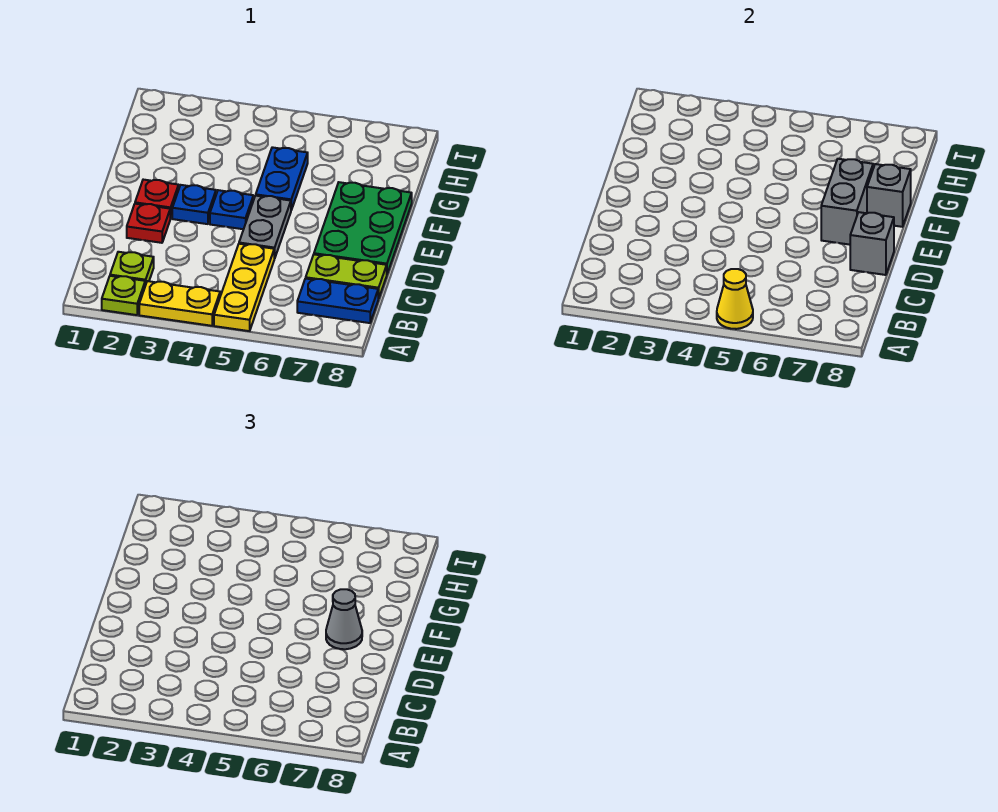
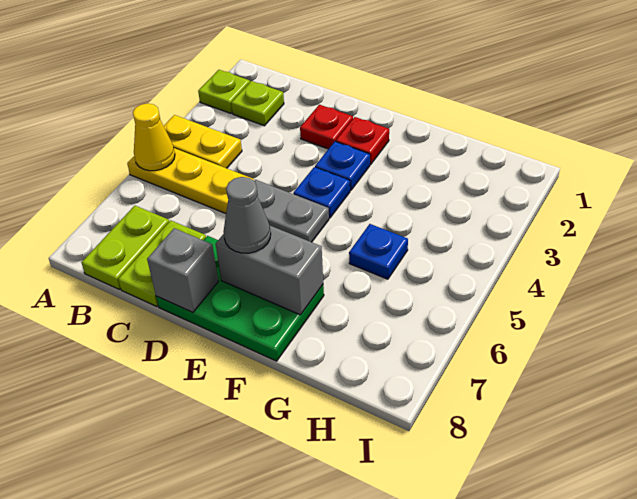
yellow 1x2 plate [139,281,220,326] -> yellow 1x2 plate turned to [164,115,242,168]
blue 1x2 plate [297,278,378,323] -> lime 1x2 plate [81,206,169,289]
blue 1x2 plate [256,147,308,210] -> blue 1x1 plate [349,224,408,279]
grey 1x1 brick [867,164,911,227] -> none

